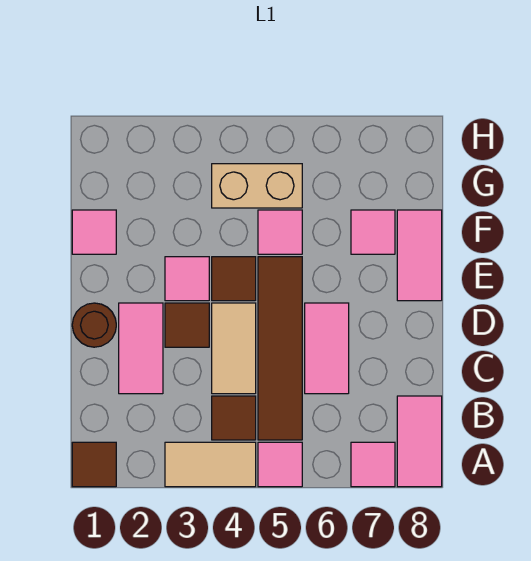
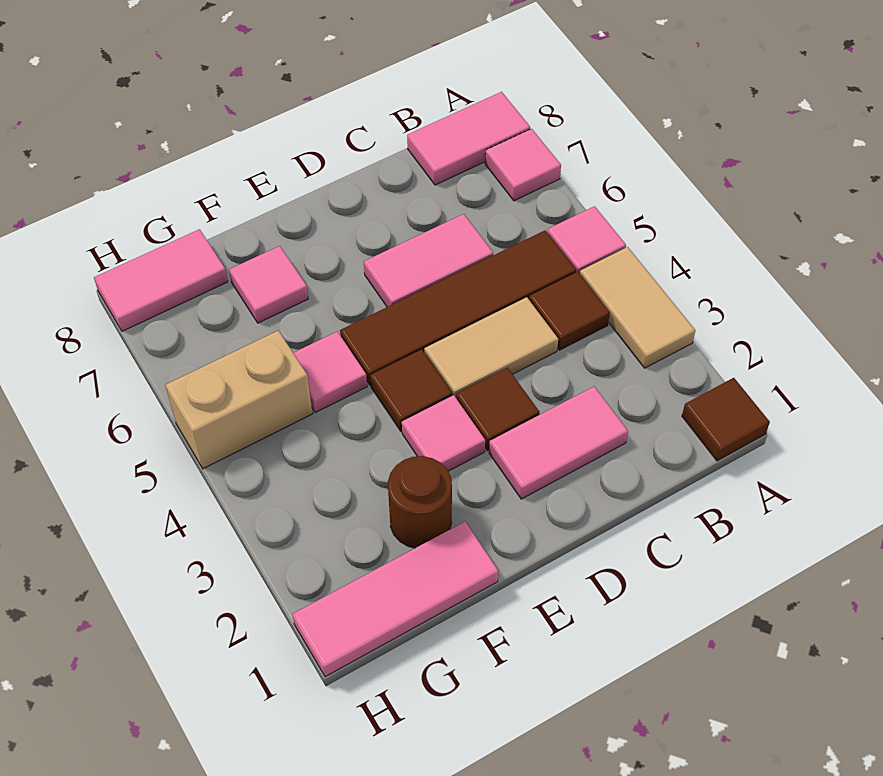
brown 1x1 round brick [72,303,116,347] -> brown 1x1 round brick moved to [388,456,452,548]
pink 1x2 tile [397,210,442,301] -> pink 1x2 tile moved to [94,229,228,331]
pink 1x1 tile [72,210,116,254] -> pink 1x3 tile [292,522,498,677]
tan 1x2 brick [212,164,302,208] -> tan 1x2 brick turned to [166,331,313,469]

